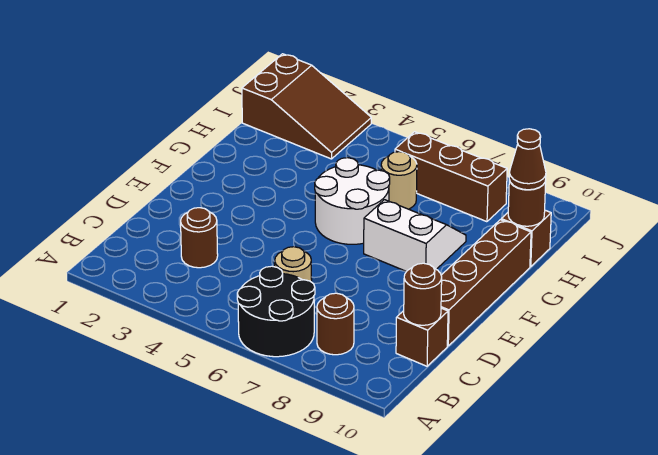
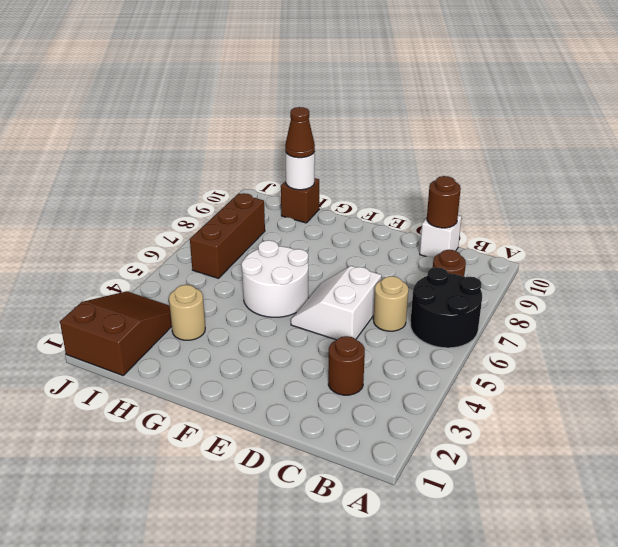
brown 1x1 brick [396,308,448,366] -> white 1x1 brick [420,215,461,258]
brown 1x4 brick [441,220,531,346] -> none
white 2x2 slope [364,200,466,272] -> white 2x2 slope moved to [291,266,381,340]
tan 1x1 round brick [381,152,417,209] -> tan 1x1 round brick moved to [169,285,205,340]
brown 1x1 round brick [508,180,546,226] -> white 1x1 round brick [286,152,315,190]

